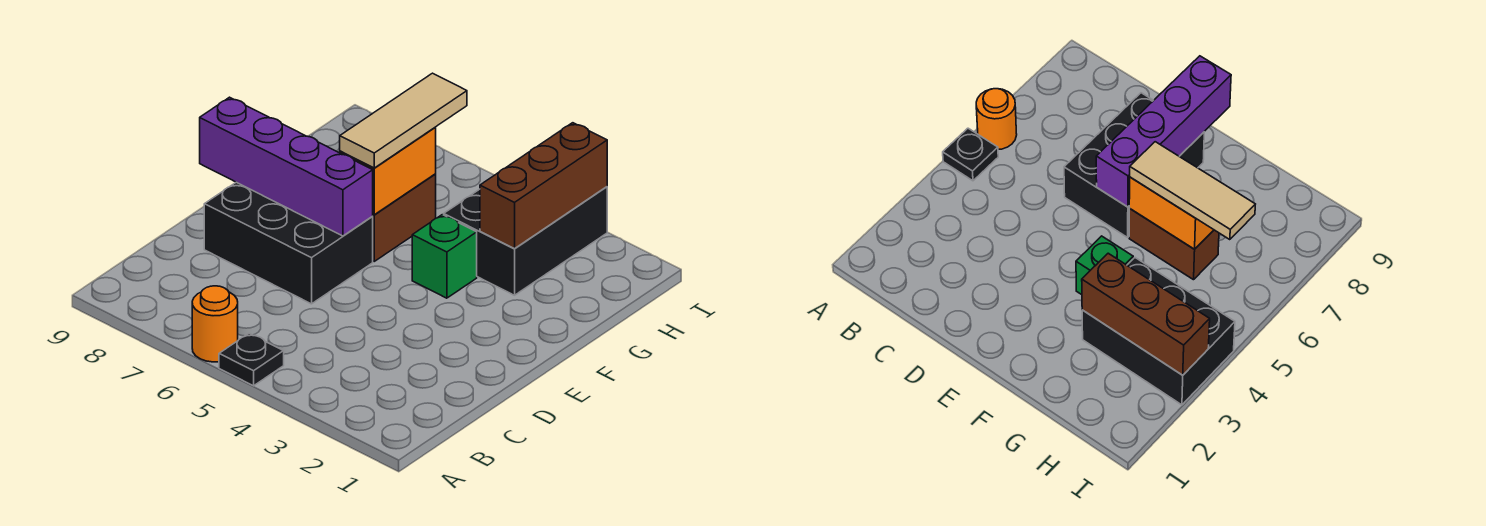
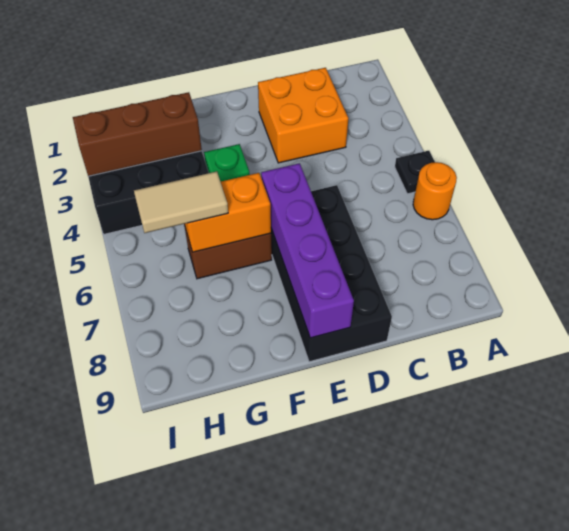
none -> orange 2x2 brick [258,68,348,163]
black 2x3 brick [204,182,373,304] -> black 2x4 brick [271,185,392,362]
tan 1x3 tile [340,73,467,168] -> tan 1x2 tile [134,171,228,233]

